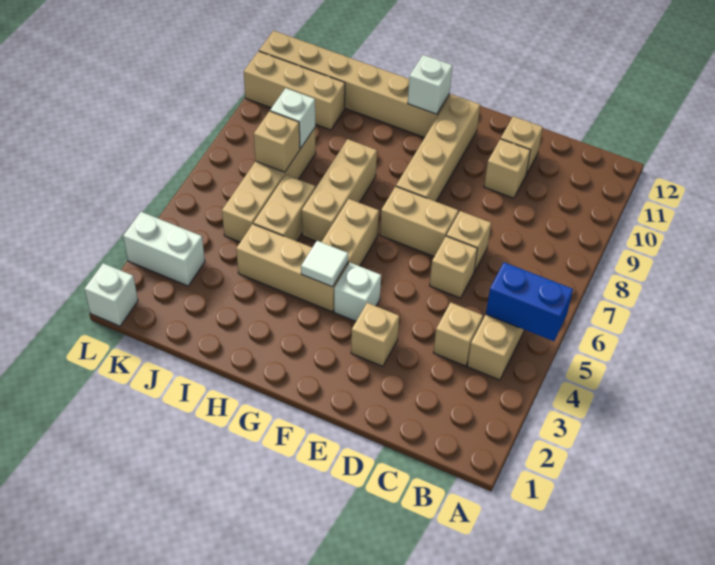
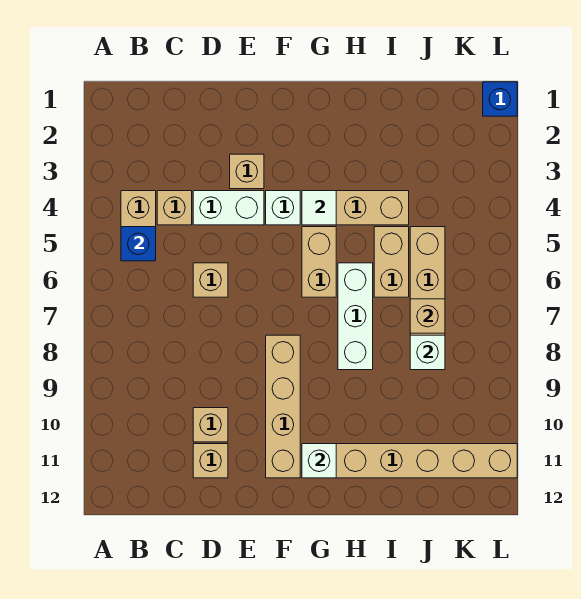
blue 1x2 brick [486,262,573,341] -> blue 1x1 brick [121,227,156,261]
tan 1x1 brick [447,211,491,272] -> none
tan 1x2 brick [380,186,458,257] -> none
tan 1x3 brick [302,139,377,242] -> white 1x3 brick [338,263,373,370]
tan 1x3 brick [244,51,345,130] -> none
white 1x2 brick [123,212,205,286] -> white 1x2 brick moved to [193,191,264,225]
white 1x1 brick [84,263,138,326] -> blue 1x1 brick [483,82,517,116]

